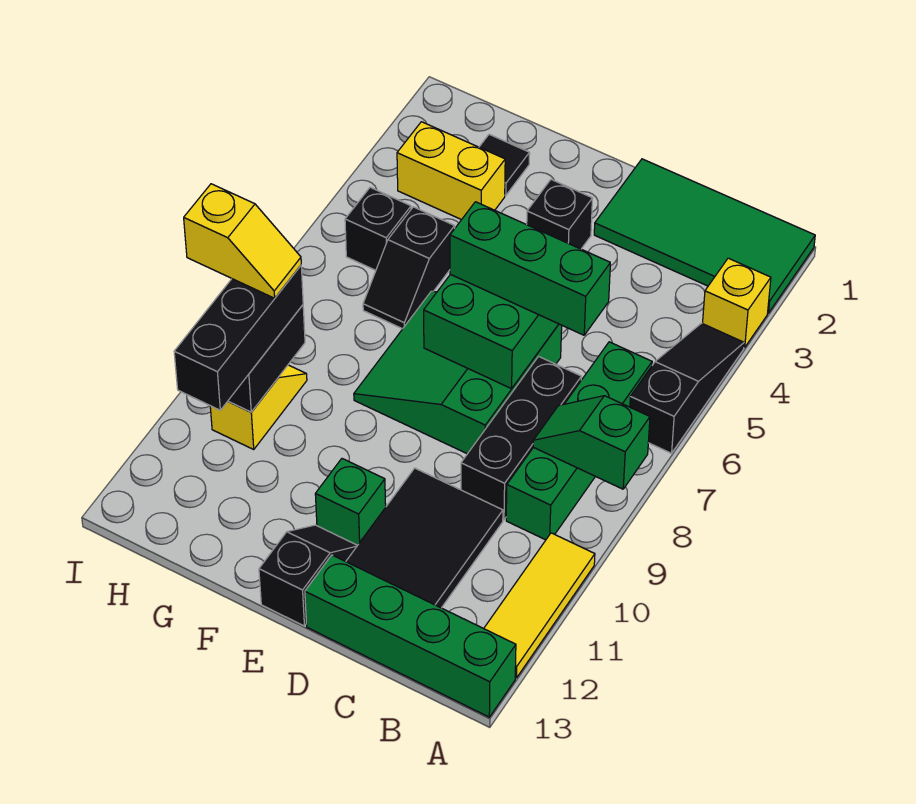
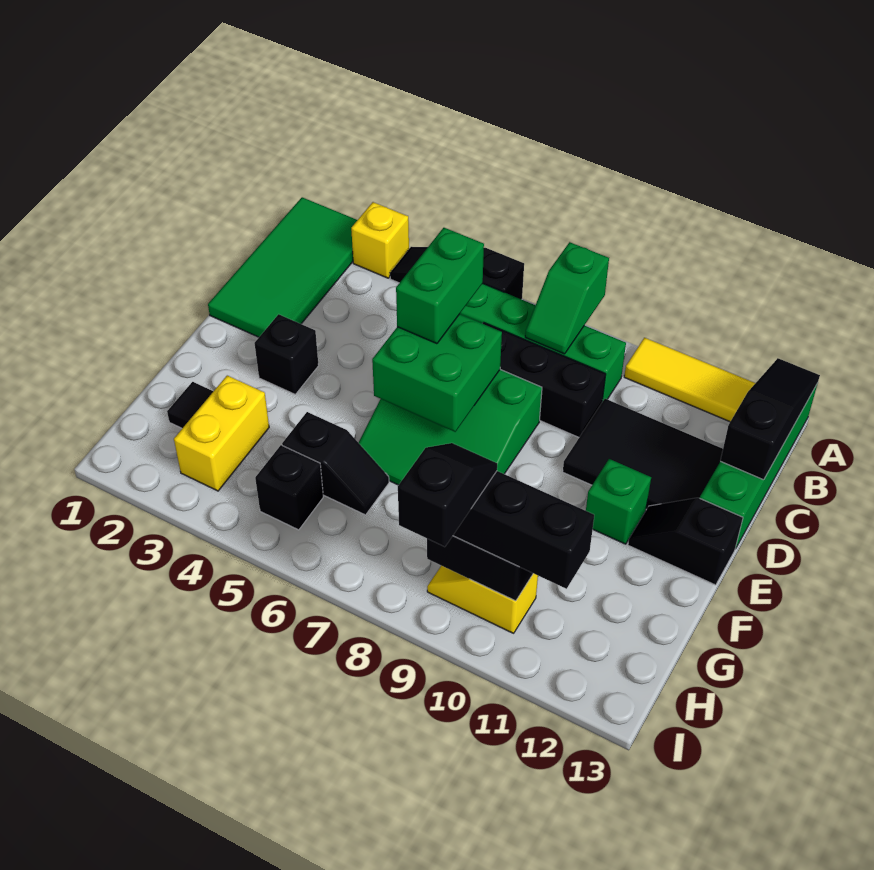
none -> black 1x3 slope [720,358,820,480]
green 1x3 brick [450,202,610,335] -> green 1x2 brick [396,228,484,344]
yellow 1x2 slope [184,184,301,298] -> black 1x2 slope [398,443,497,547]

